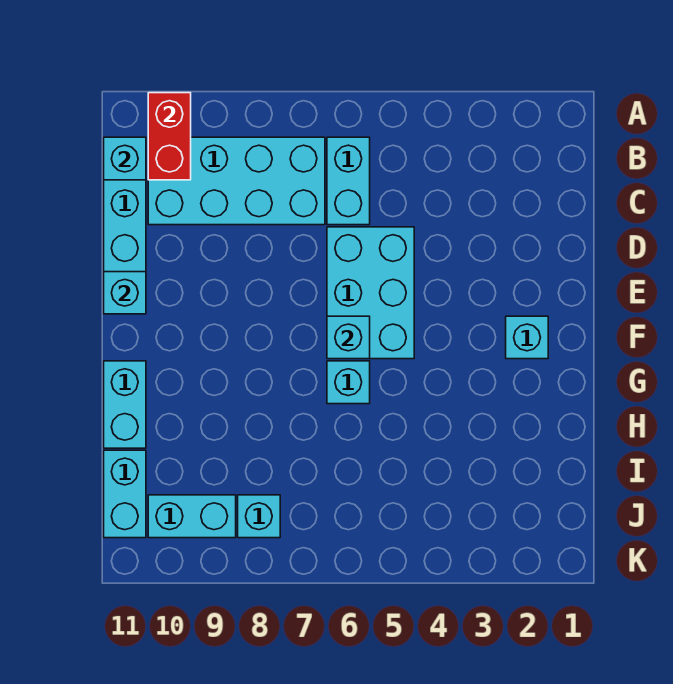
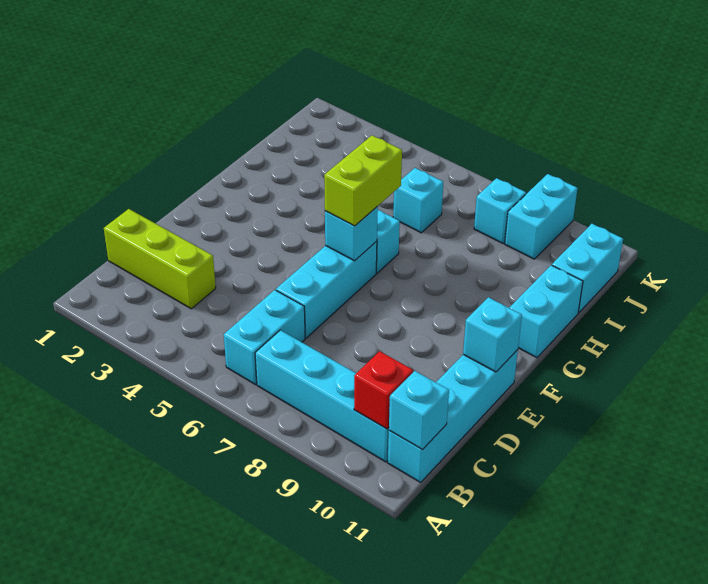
red 1x2 brick [148,93,191,180] -> red 1x1 brick [354,351,413,429]
cyan 2x4 brick [148,137,325,225] -> cyan 1x4 brick [255,330,389,462]
none -> lime 1x3 brick [104,209,216,309]
cyan 2x3 brick [327,227,414,359] -> cyan 1x3 brick [276,241,377,338]
cyan 1x1 brick [506,316,548,359] -> cyan 1x1 brick moved to [393,168,443,233]
none -> lime 1x2 brick [324,136,402,226]
cyan 1x2 brick [148,495,236,538] -> cyan 1x2 brick turned to [505,174,578,259]

